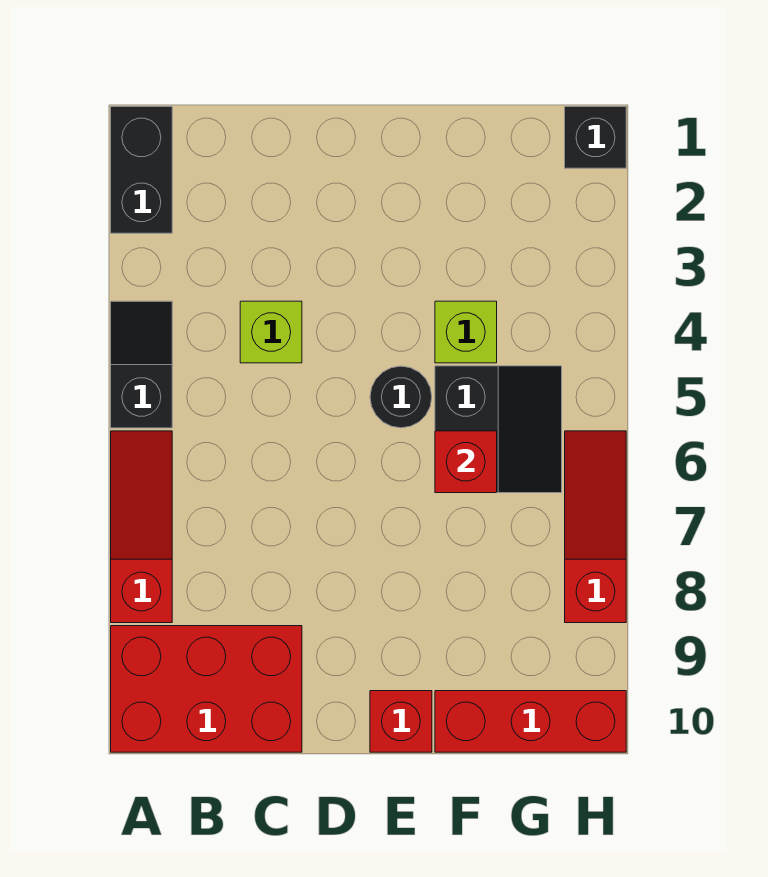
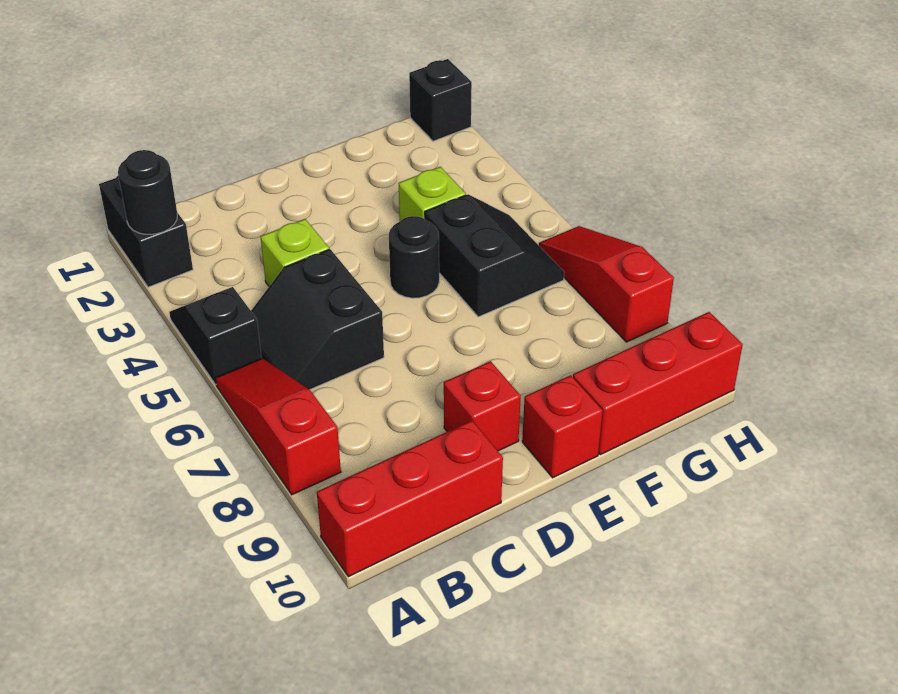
none -> black 1x1 round brick [118,150,177,234]
red 2x3 brick [111,626,302,752] -> red 1x3 brick [317,421,503,577]
none -> black 2x2 slope [251,249,384,390]
red 1x1 brick [435,431,497,493] -> red 1x1 brick moved to [444,361,521,451]

